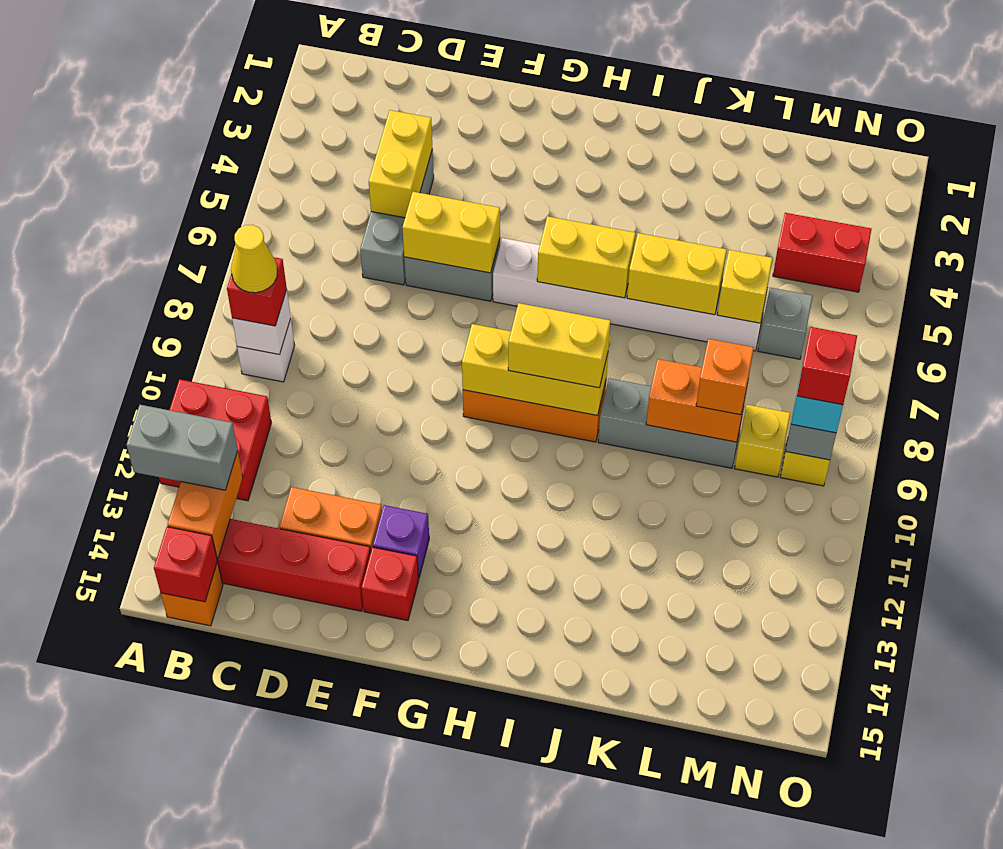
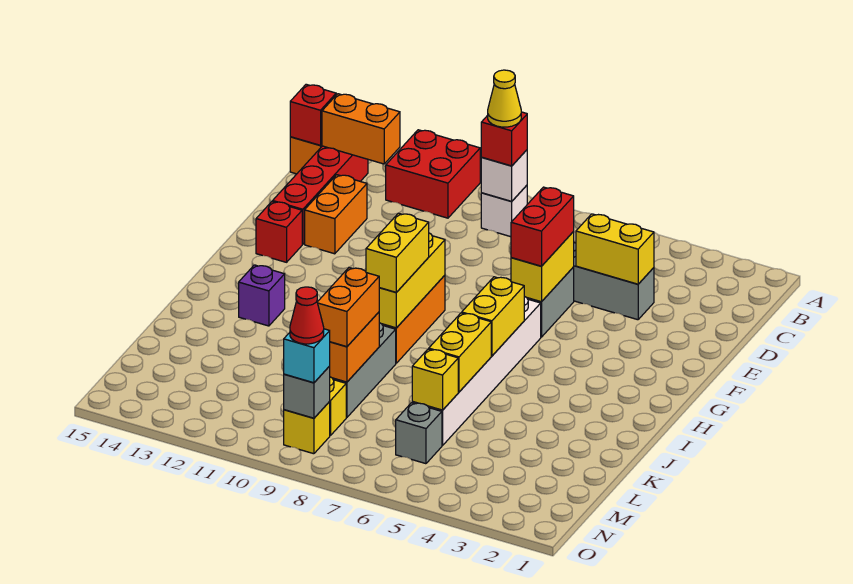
grey 1x2 brick [126,405,238,490] -> none
purple 1x1 brick [373,505,429,578] -> purple 1x1 brick moved to [239,265,285,326]
orange 1x1 brick [696,339,754,415] -> orange 1x2 brick [317,268,379,347]
red 1x2 brick [773,213,872,292] -> red 1x2 brick moved to [511,187,574,266]
red 1x1 brick [797,327,857,405] -> red 1x1 cone [290,287,324,344]

